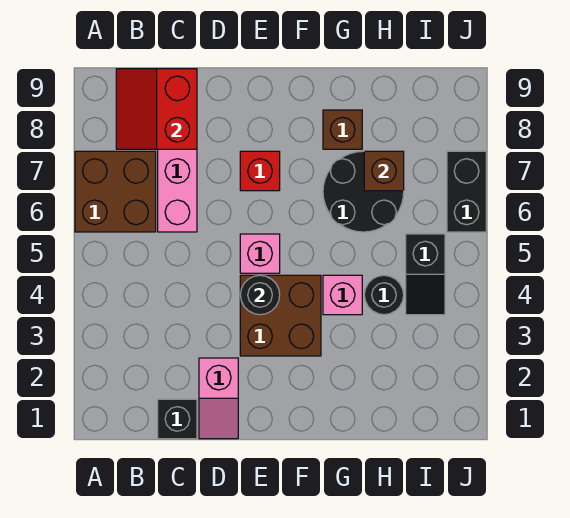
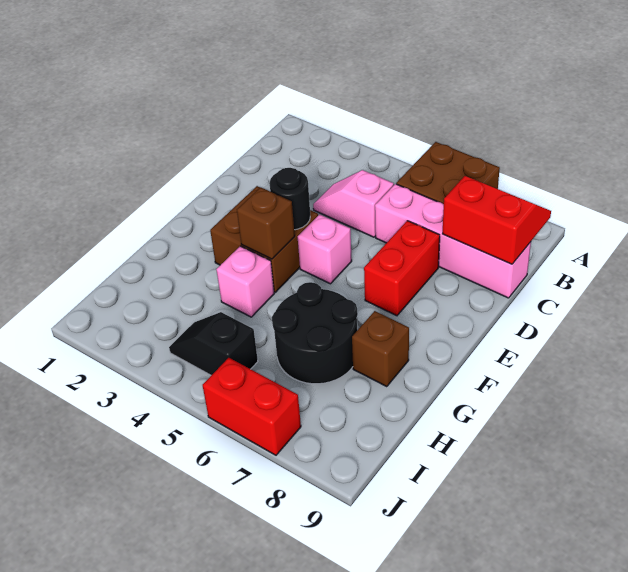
black 1x1 brick [158,399,197,439] -> none
pink 1x2 slope [199,358,238,439] -> pink 1x2 slope moved to [313,170,394,237]
red 1x1 brick [240,151,280,191] -> red 1x2 brick [364,221,440,316]
black 1x1 round brick [364,275,404,315] -> none
brown 1x1 brick [364,151,404,191] -> brown 1x1 brick moved to [237,187,295,259]
black 1x2 brick [447,151,486,232] -> red 1x2 brick [203,358,301,455]

